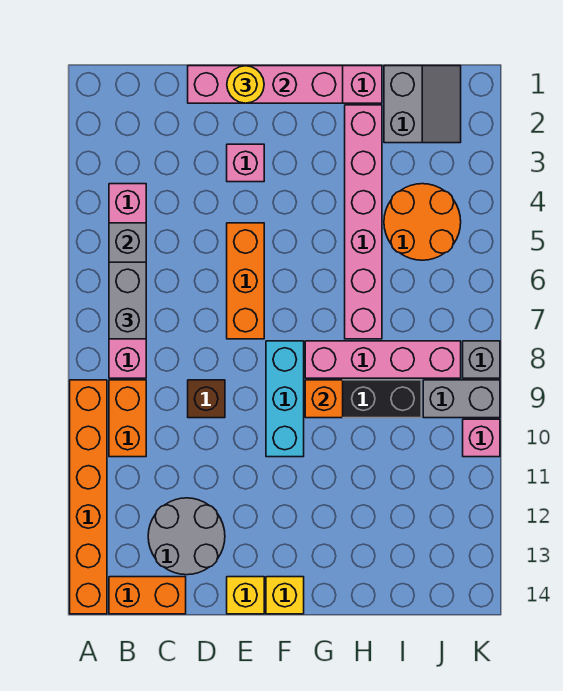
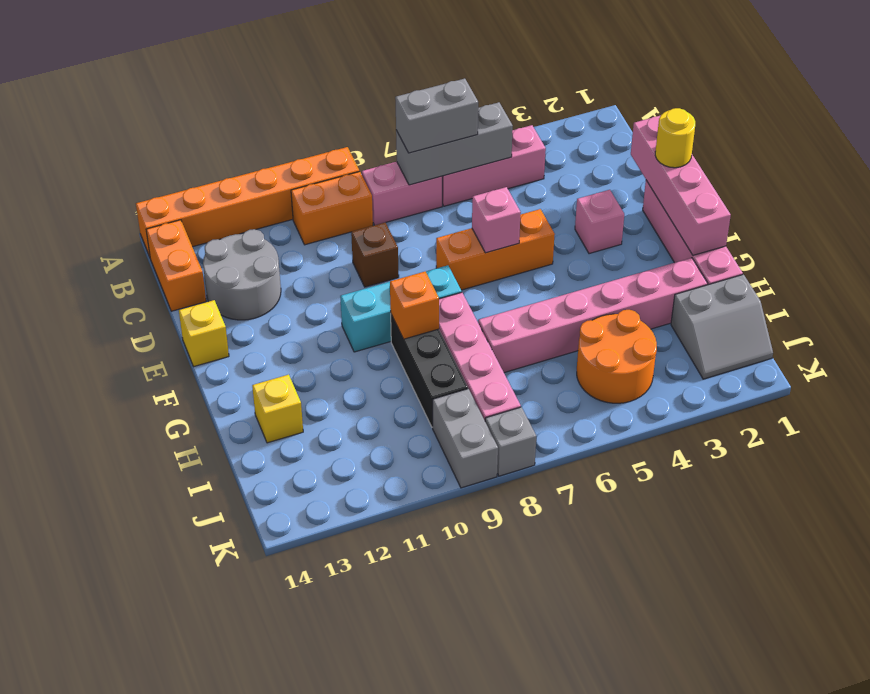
yellow 1x1 brick [266,577,304,614] -> yellow 1x1 brick moved to [252,375,303,443]
pink 1x1 brick [463,419,500,457] -> pink 1x1 brick moved to [472,187,521,253]

